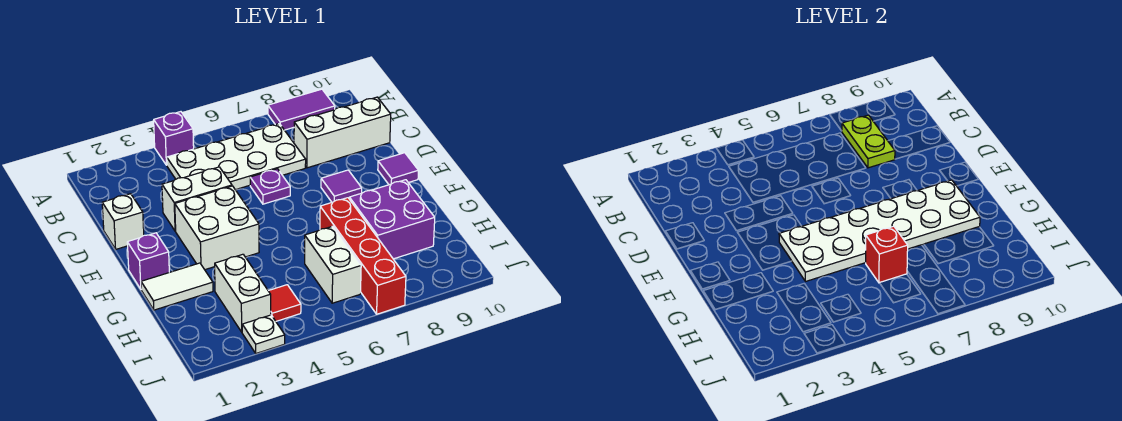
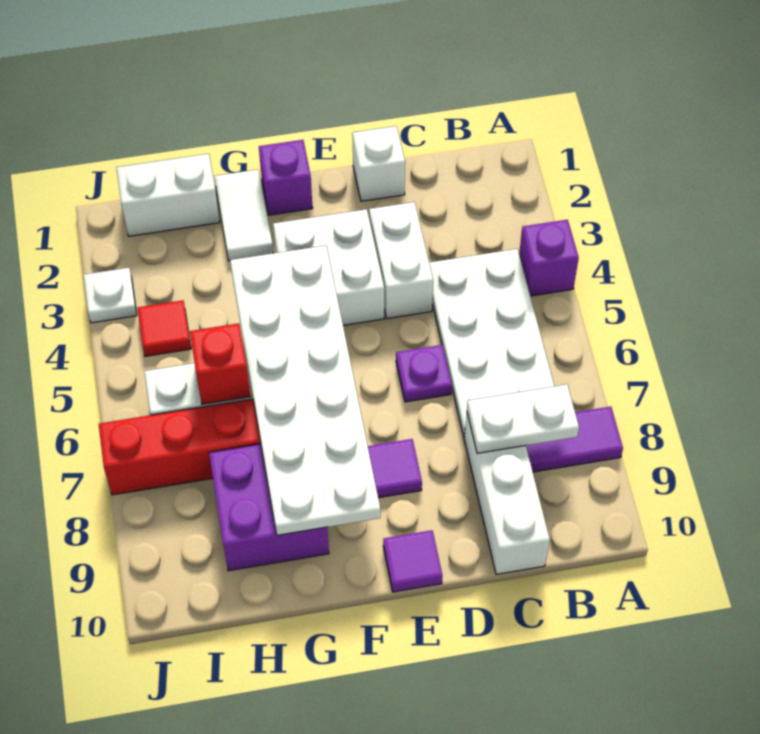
purple 1x2 tile [268,89,335,130] -> purple 1x2 tile turned to [526,407,623,472]
lime 1x2 plate [842,115,895,168] -> white 1x2 plate [467,384,579,453]
white 1x2 brick [215,254,271,332] -> white 1x2 brick moved to [116,154,220,236]

